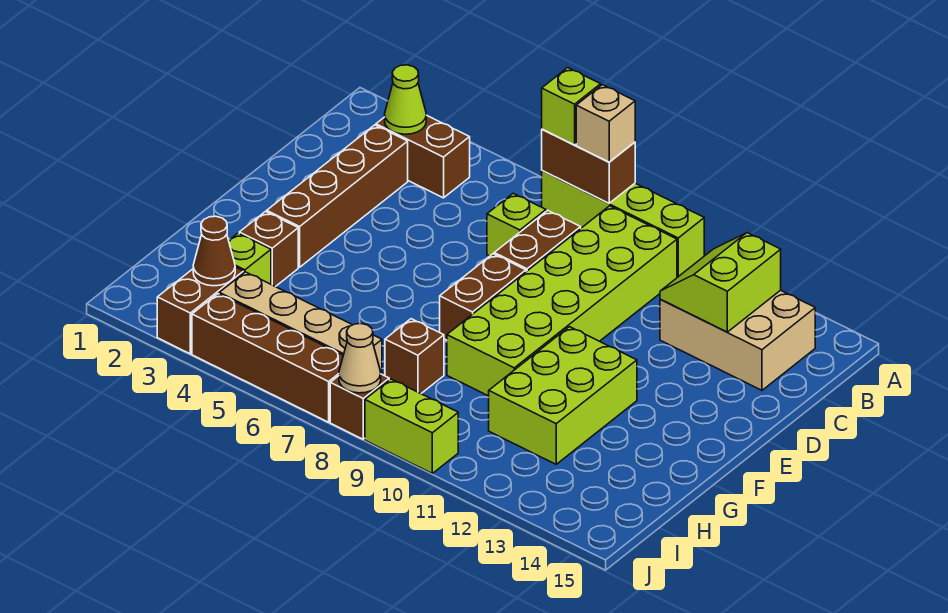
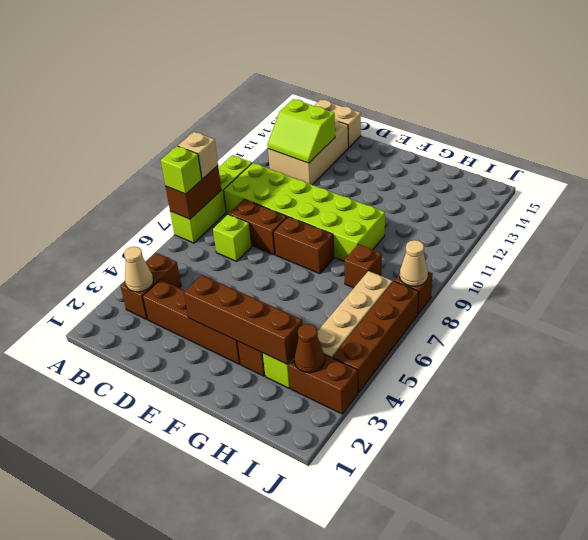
lime 1x1 cone [385,65,426,134] -> tan 1x1 cone [124,247,153,292]
none -> tan 1x2 brick [314,100,361,147]
none -> brown 1x4 brick [184,275,302,364]
lime 2x3 brick [489,327,637,464] -> none
lime 1x2 brick [365,379,458,473] -> none

